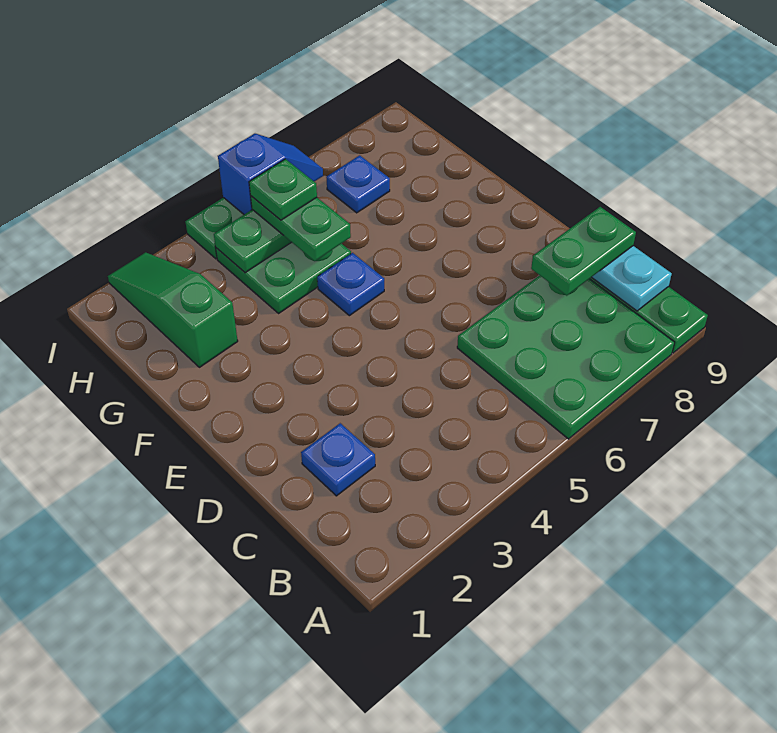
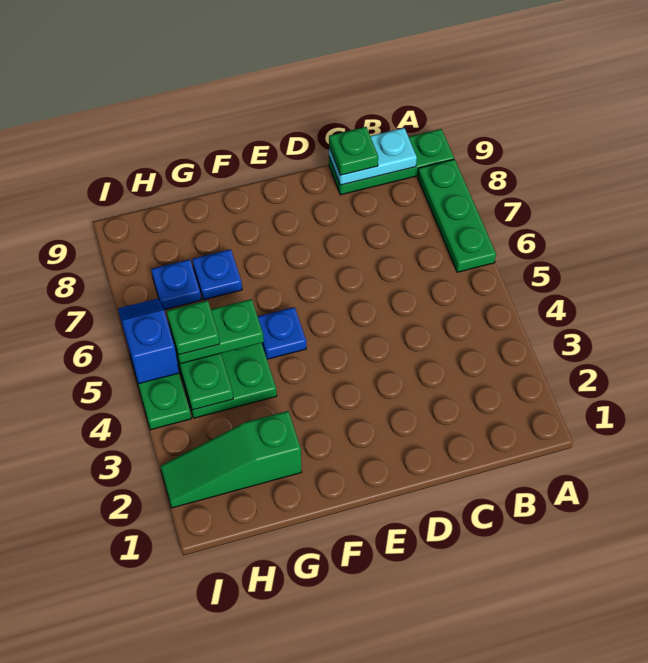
green 3x3 plate [457,275,675,439] -> green 1x3 plate [418,159,496,272]
blue 1x1 plate [301,423,375,496] -> blue 1x1 plate moved to [192,249,242,300]
green 1x2 plate [531,207,636,296] -> green 1x1 plate [329,127,378,175]

